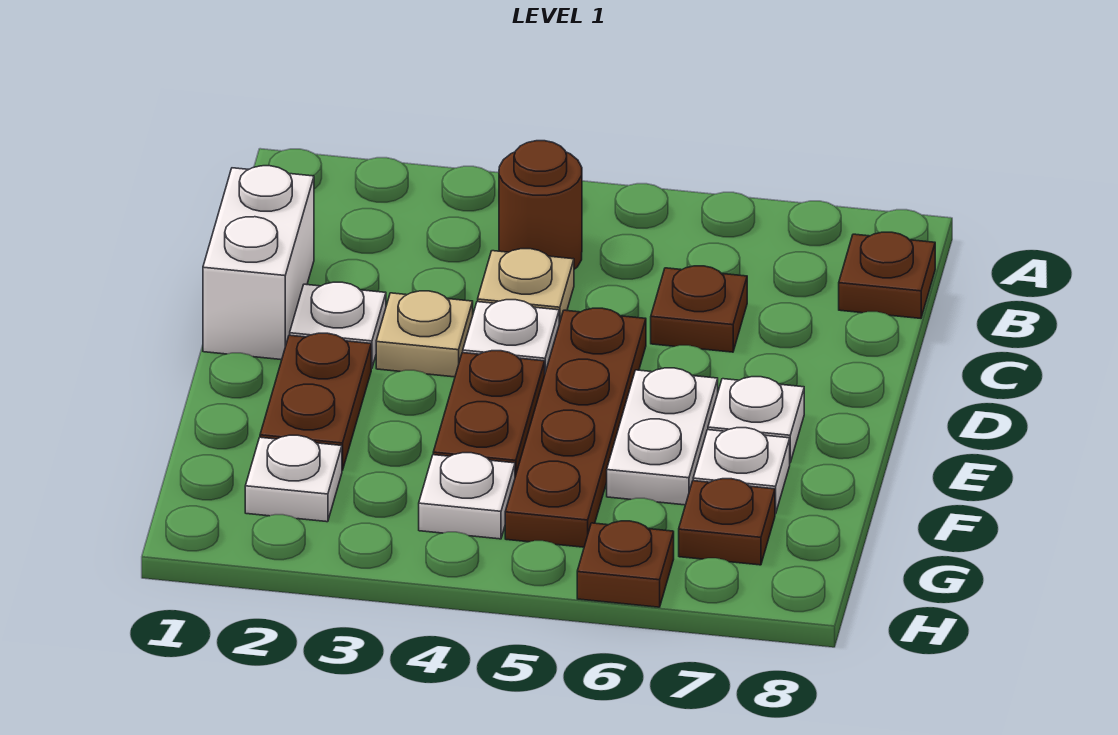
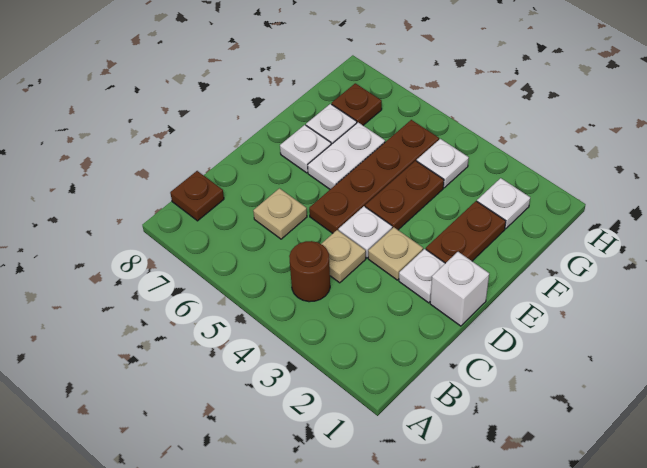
white 1x2 brick [203,166,314,360] -> white 1x1 brick [430,252,489,326]
brown 1x1 plate [651,266,747,352] -> tan 1x1 plate [253,188,307,239]
brown 1x1 plate [577,521,674,607] -> none

